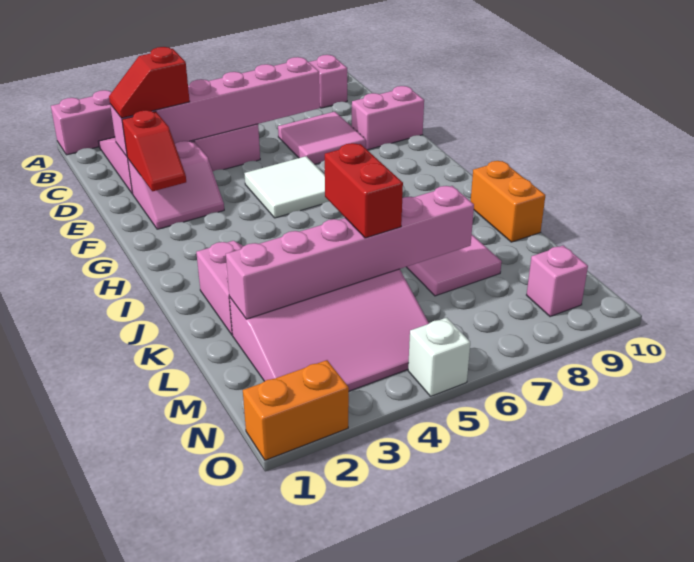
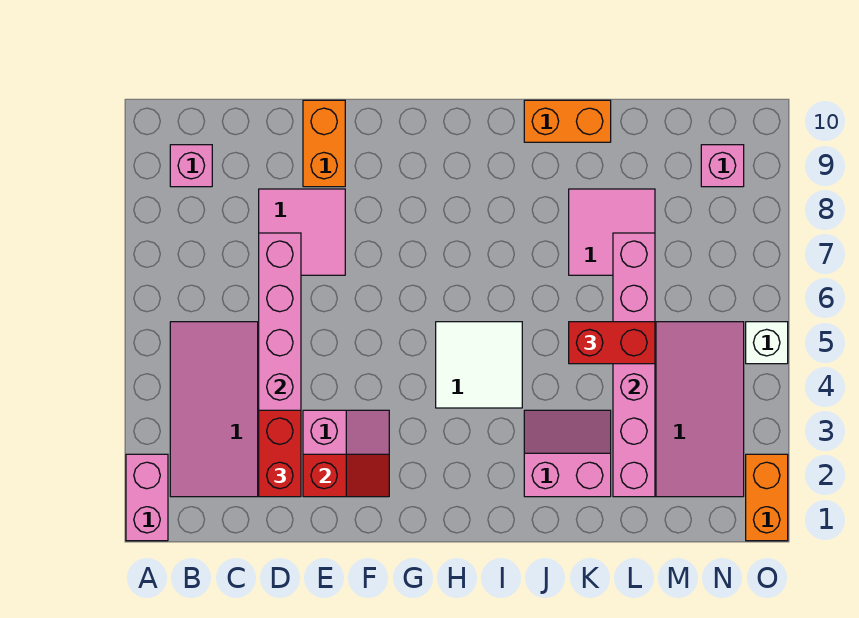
red 1x2 slope [109,47,190,118] -> red 1x2 brick [259,410,301,497]
pink 1x2 brick [352,86,424,150] -> orange 1x2 brick [303,100,345,187]
white 2x2 tile [244,156,329,218] -> white 2x2 tile moved to [436,322,522,408]

